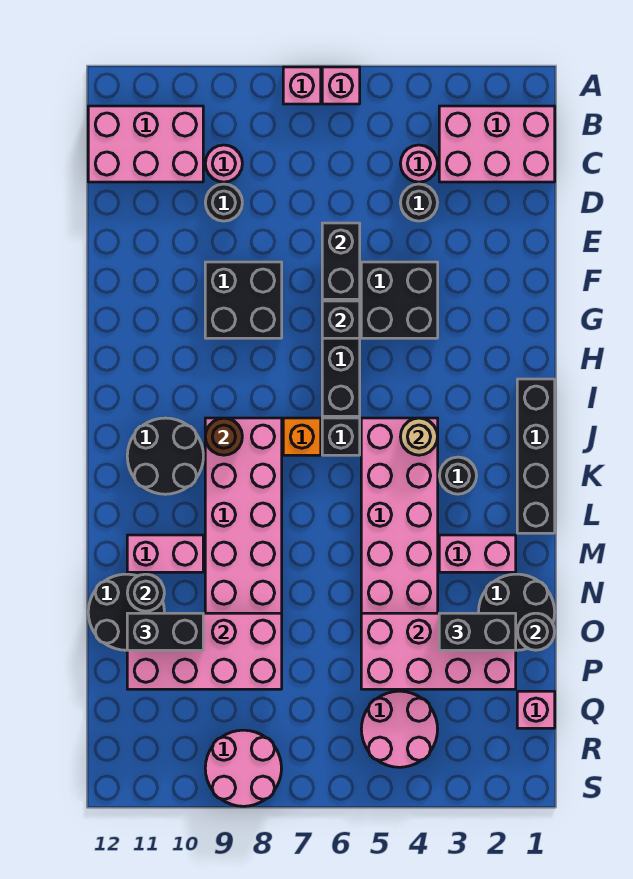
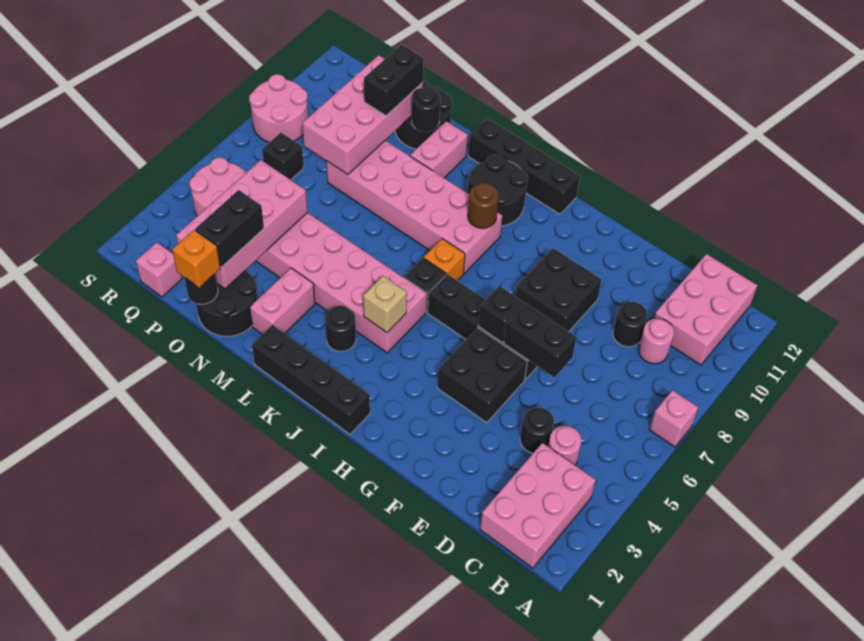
pink 1x1 brick [322,67,360,104] -> none
none -> black 1x4 brick [468,118,580,214]
tan 1x1 round brick [400,418,438,455] -> tan 1x1 brick [363,276,407,332]
none -> orange 1x1 brick [172,230,220,288]
none -> black 1x1 brick [262,133,304,180]

